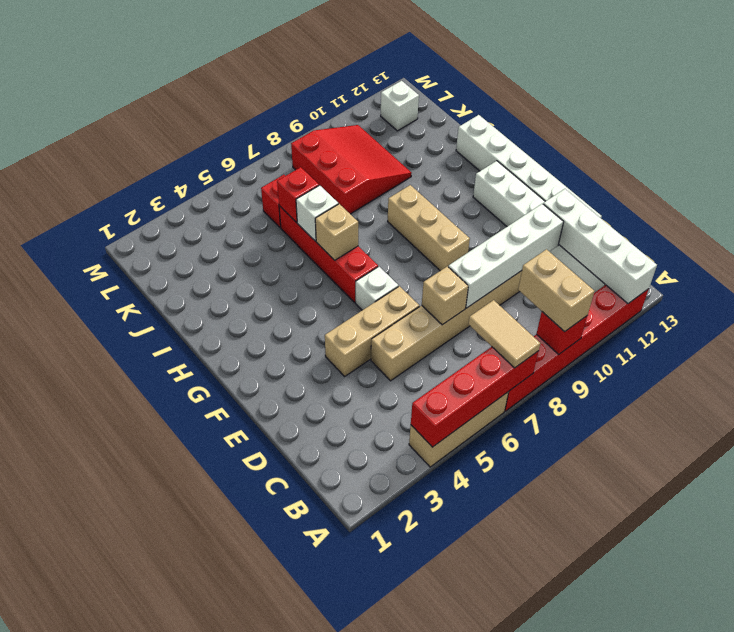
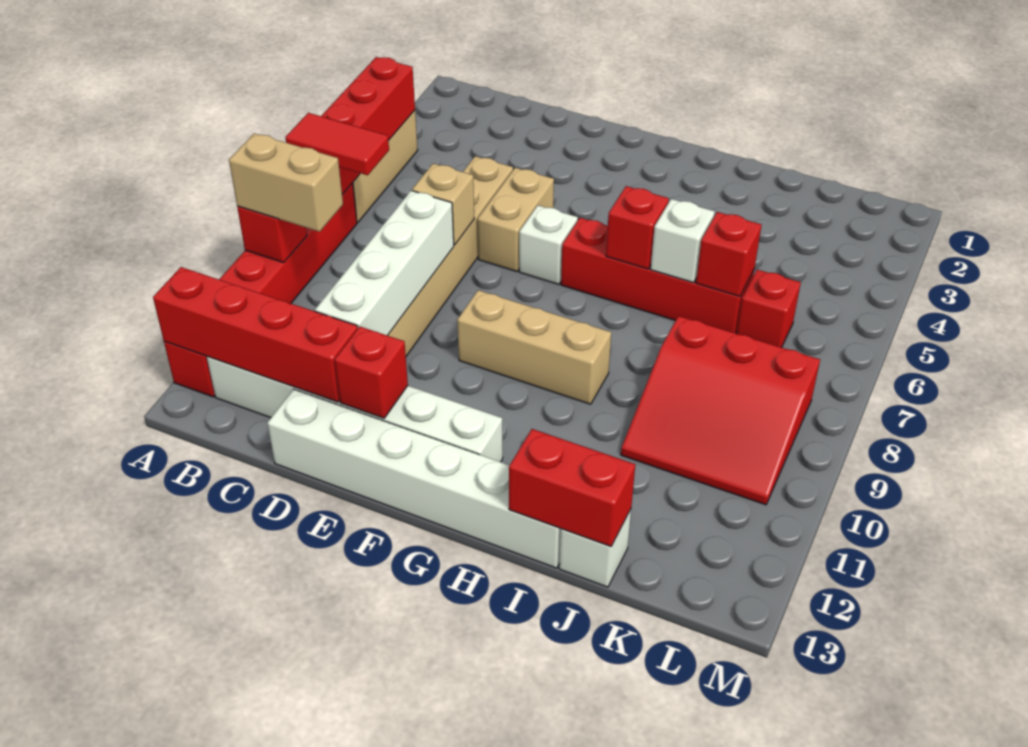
tan 1x2 tile [468,300,540,368] -> red 1x2 tile [286,113,389,175]
white 1x4 brick [543,189,657,303] -> red 1x4 brick [153,267,358,402]
tan 1x3 brick [325,286,419,376] -> tan 1x2 brick [477,168,554,271]
none -> red 1x1 brick [335,327,408,418]
tan 1x1 brick [315,204,358,260] -> red 1x1 brick [606,186,669,269]
none -> red 1x2 brick [509,429,635,546]
white 1x1 brick [381,81,419,131] -> white 1x1 brick moved to [559,509,631,587]

